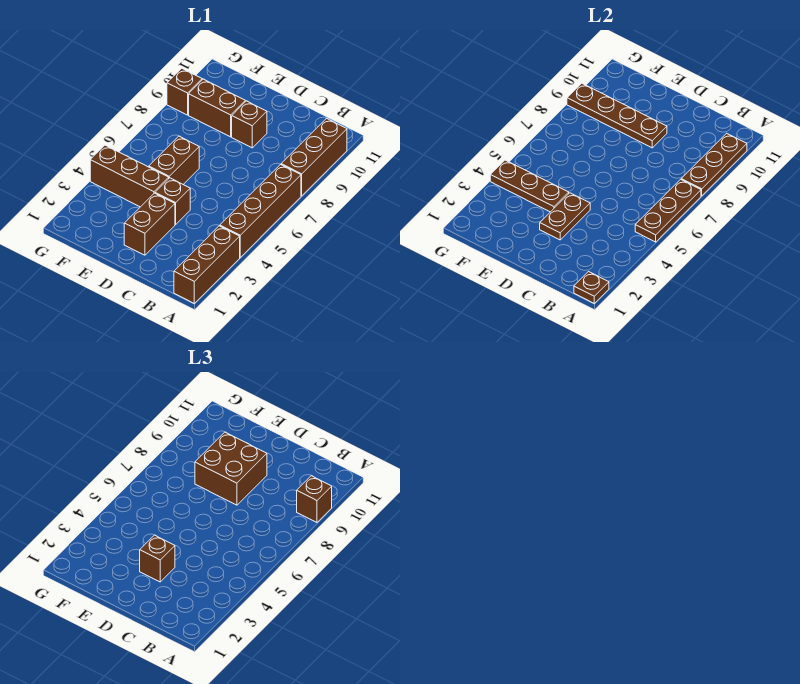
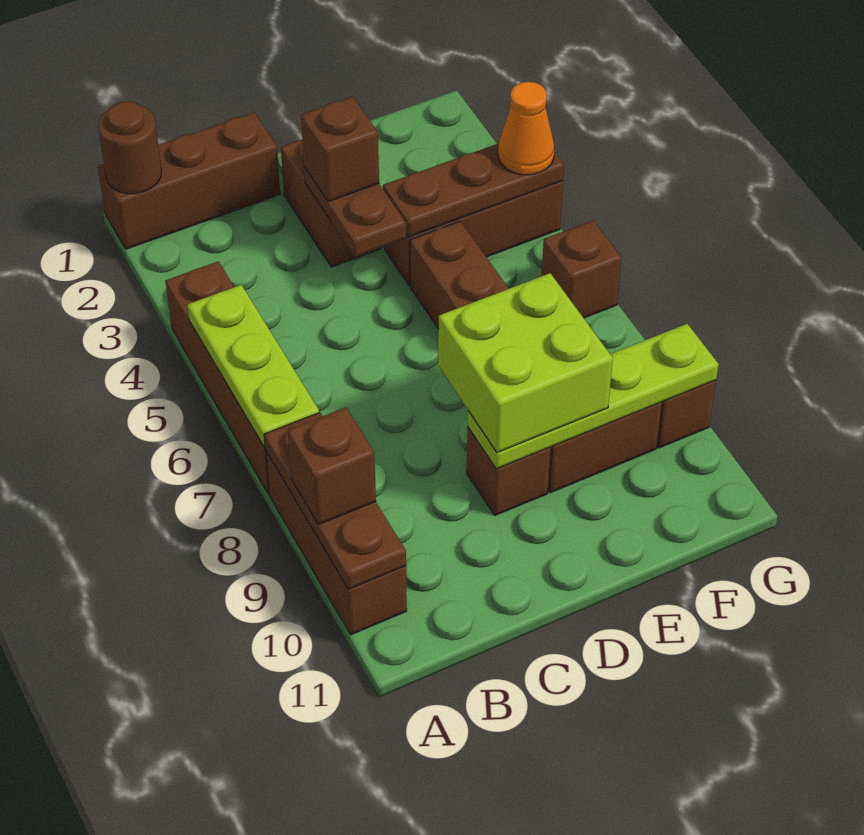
brown 1x3 brick [174,226,240,303] -> brown 1x3 brick turned to [98,112,280,249]
brown 1x1 plate [574,272,609,303] -> brown 1x1 round brick [98,102,162,194]
brown 1x3 plate [635,179,701,242] -> lime 1x3 plate [187,285,319,447]
brown 1x1 brick [155,178,190,225] -> brown 1x1 brick moved to [542,221,622,318]
brown 2x2 brick [195,432,267,505] -> lime 2x2 brick [438,273,613,453]
brown 1x4 plate [567,83,667,148] -> lime 1x4 plate [468,324,719,469]
none -> orange 1x1 cone [498,82,554,175]

